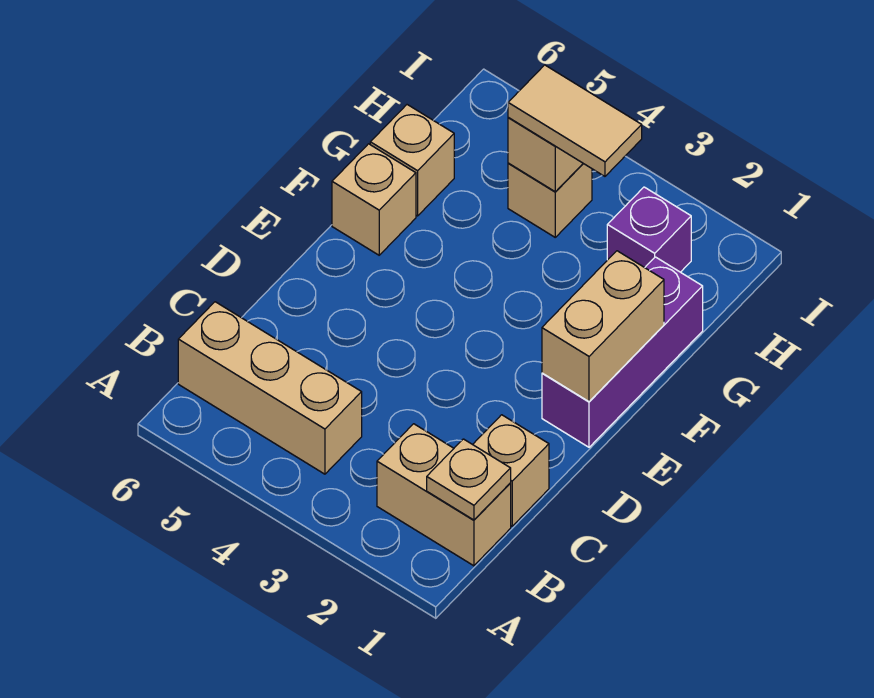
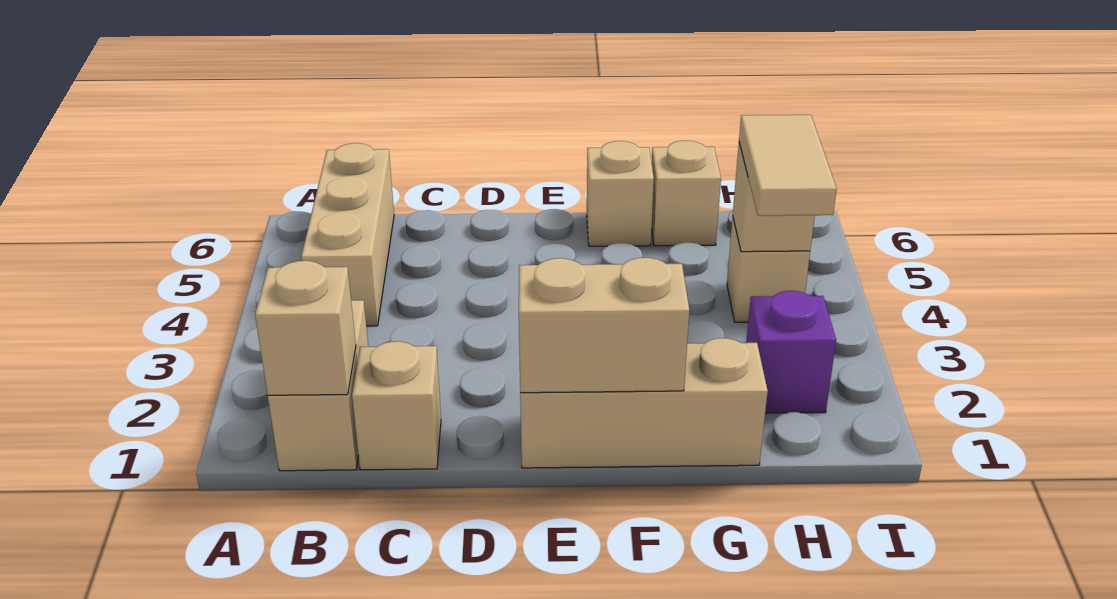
tan 1x1 plate [427,439,511,520] -> tan 1x1 brick [255,261,356,395]
purple 1x3 brick [542,257,703,447] -> tan 1x3 brick [520,338,768,468]

